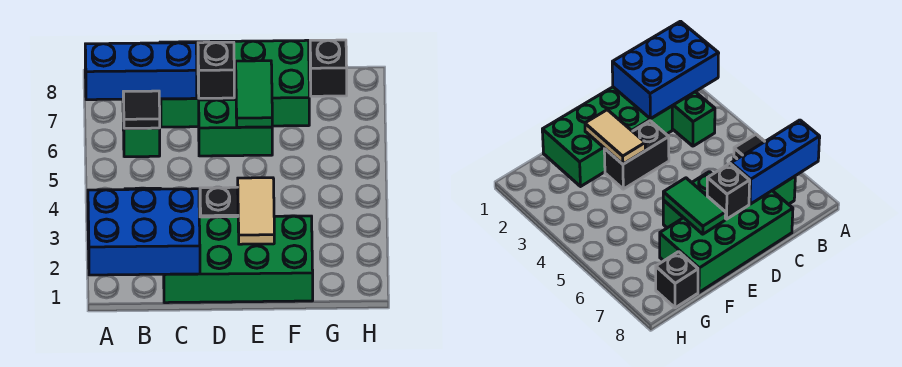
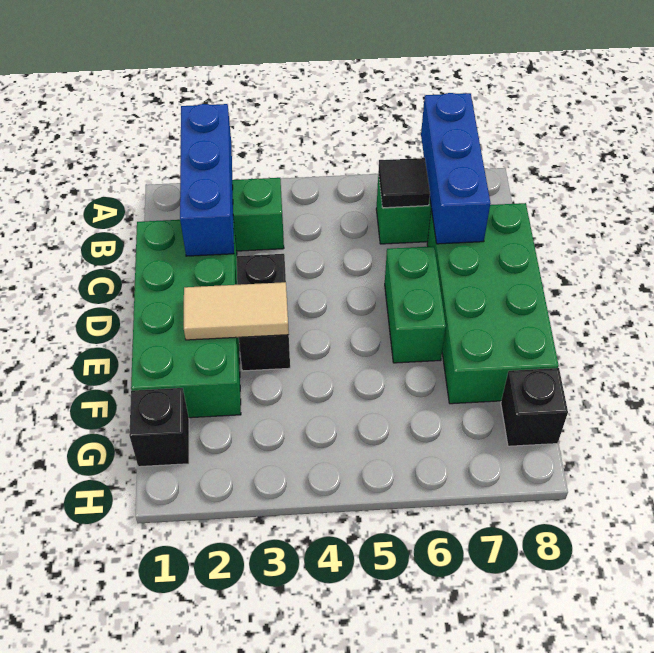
blue 2x3 brick [88,189,200,275] -> blue 1x3 brick [180,104,234,256]
black 1x1 brick [198,42,234,98] -> black 1x1 brick moved to [129,388,189,467]
green 1x2 tile [236,61,272,127] -> none

